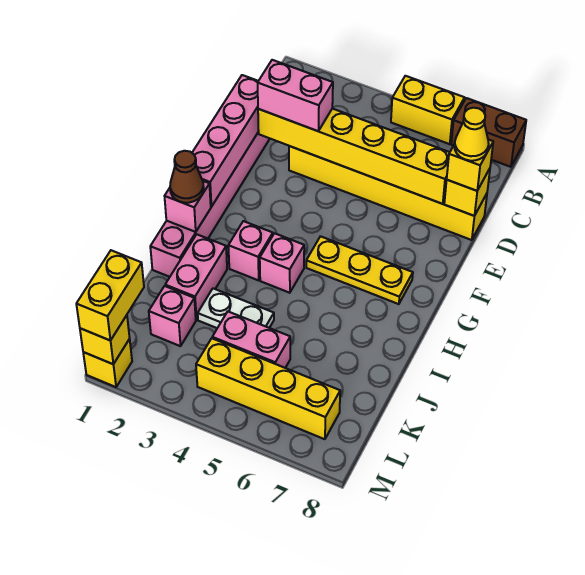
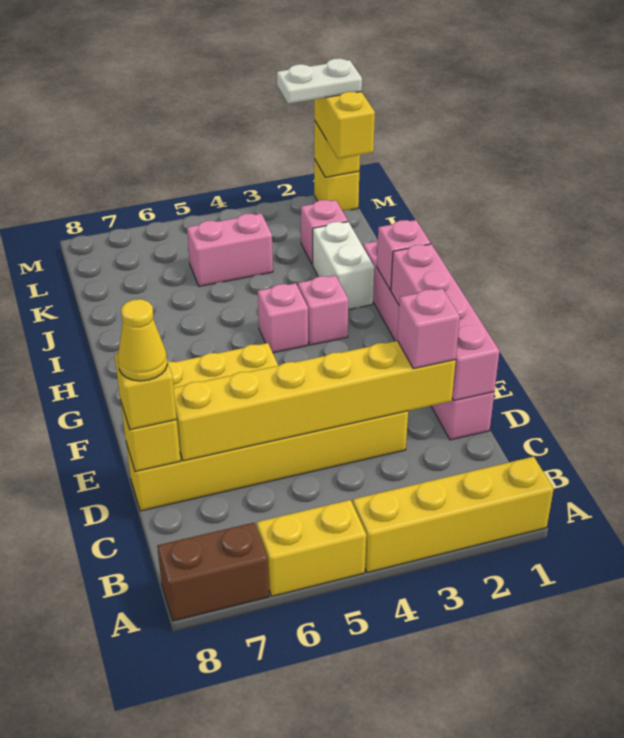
pink 1x2 brick [258,60,333,131] -> pink 1x1 brick [397,288,460,369]
brown 1x1 cone [170,151,204,203] -> none
pink 1x2 brick [165,234,227,320] -> white 1x2 brick [313,222,374,309]
white 1x2 plate [198,288,274,328] -> white 1x2 plate moved to [277,58,362,104]
yellow 1x4 brick [196,338,340,439] -> yellow 1x4 brick moved to [353,457,554,573]

